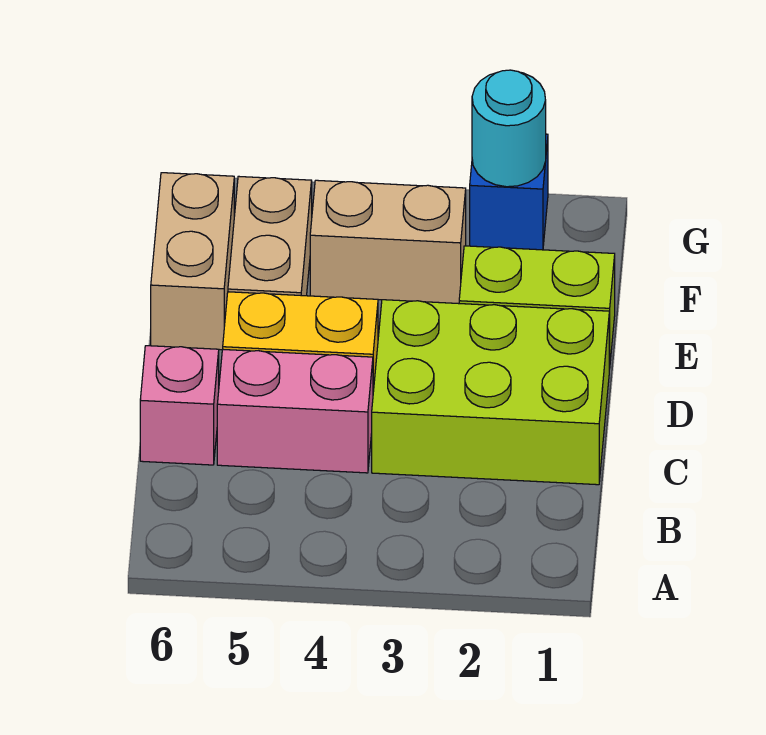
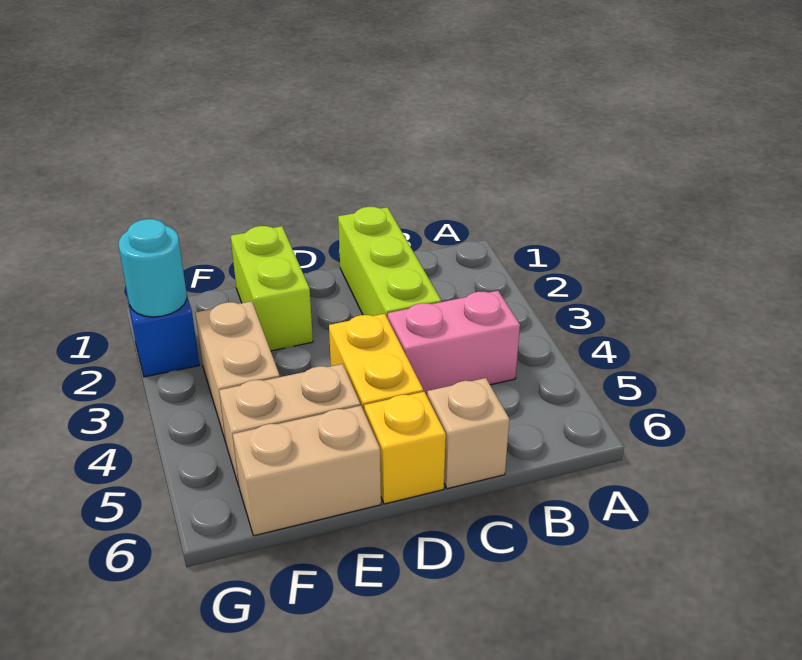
lime 2x3 brick [372,300,609,485] -> lime 1x3 brick [338,207,441,318]
pink 1x2 brick [217,349,373,473] -> pink 1x2 brick turned to [388,291,520,396]
pink 1x1 brick [140,346,219,465] -> tan 1x1 brick [427,378,509,489]
none -> yellow 1x1 brick [364,392,446,504]

